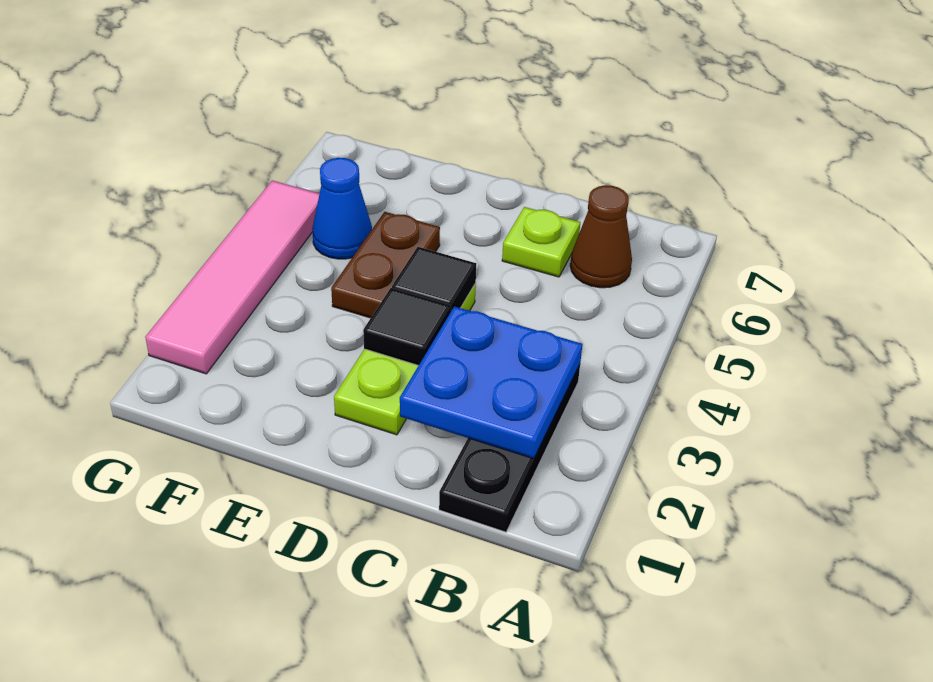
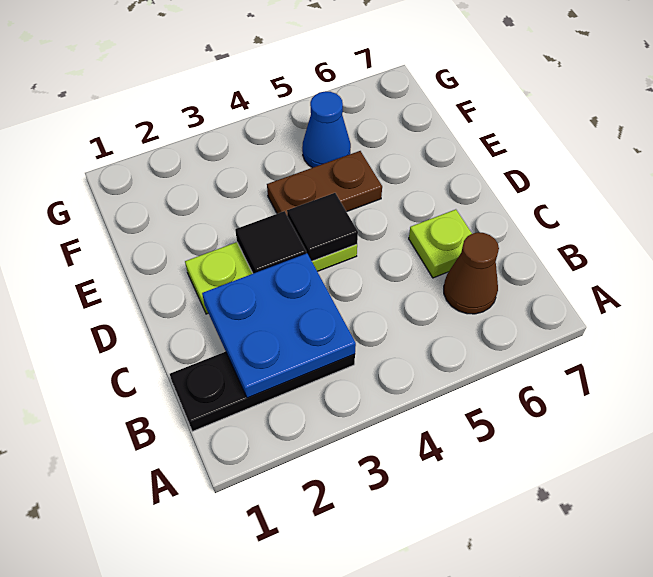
pink 1x4 tile [145,180,319,374] -> none

